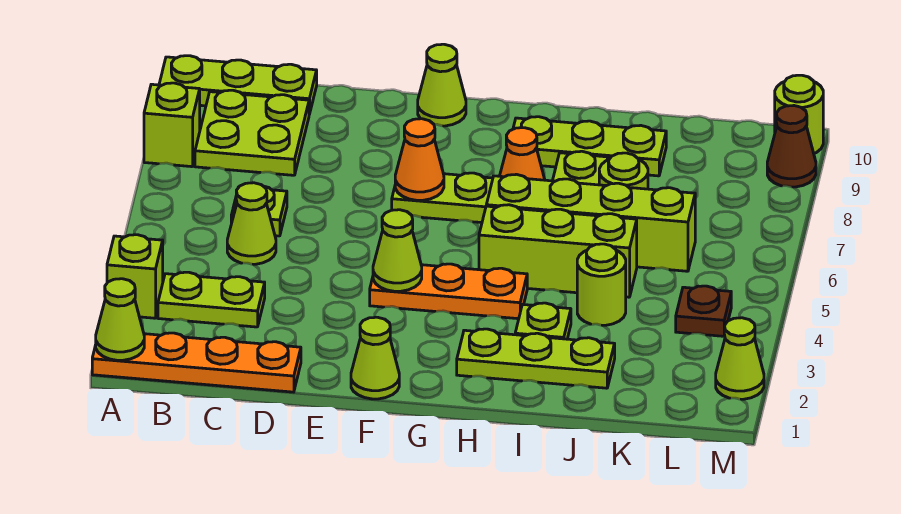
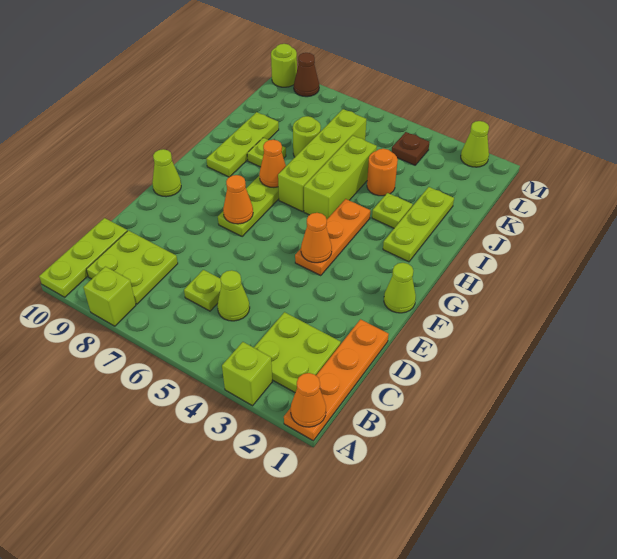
lime 1x1 cone [96,279,144,360] -> orange 1x1 cone [291,373,326,427]
lime 1x2 plate [158,272,265,327] -> lime 2x2 plate [254,312,341,392]
lime 1x1 cone [373,210,422,291] -> orange 1x1 cone [301,213,332,263]
lime 1x1 round brick [577,244,626,325] -> orange 1x1 round brick [367,149,398,196]

